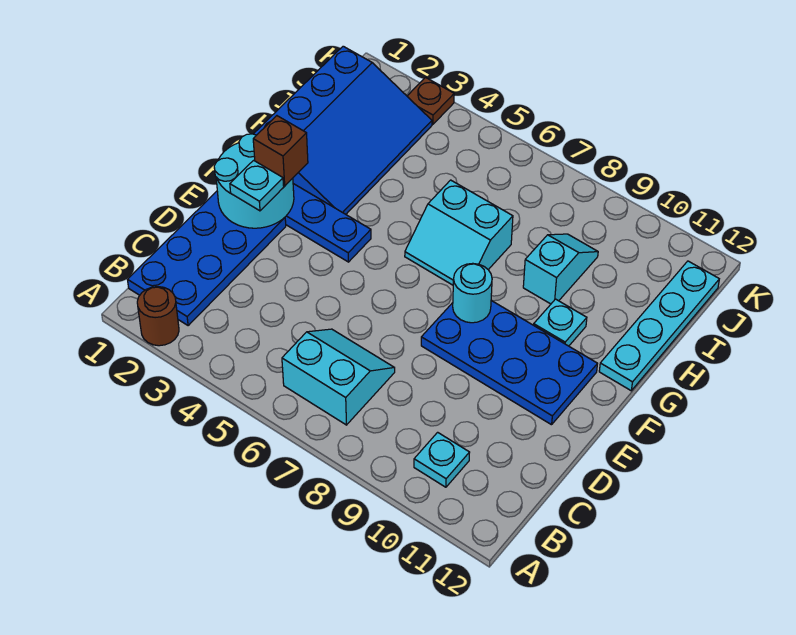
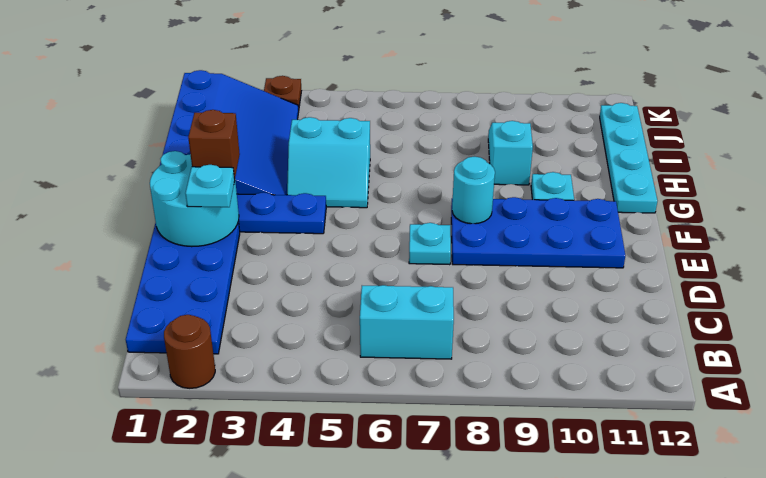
cyan 1x1 plate [414,432,470,487] -> cyan 1x1 plate moved to [409,223,451,265]
cyan 2x2 slope [405,180,513,285] -> cyan 2x2 slope moved to [287,117,370,208]

